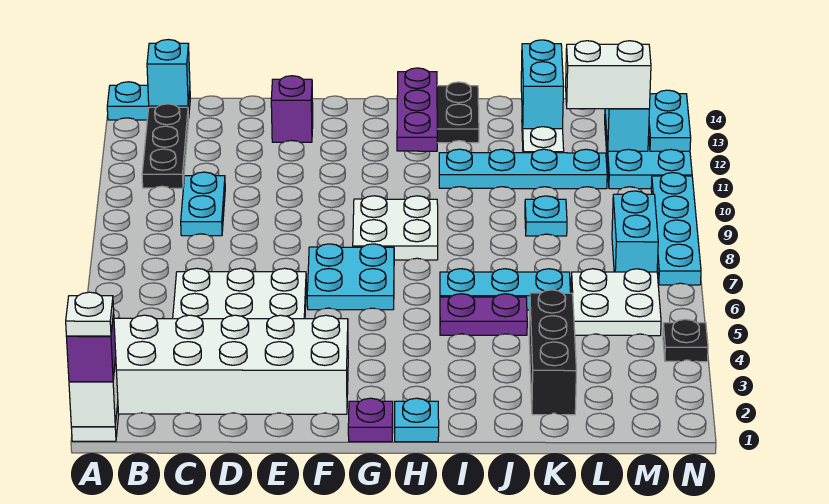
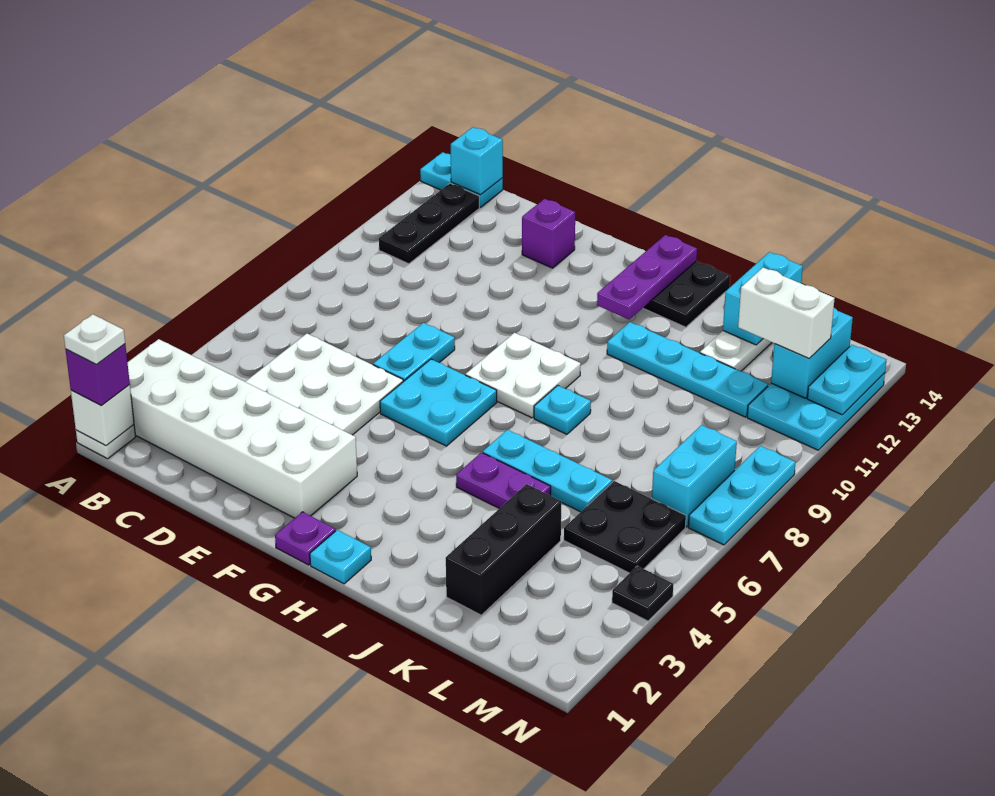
cyan 1x2 plate [181,172,225,236] -> cyan 1x2 plate moved to [373,323,455,382]
cyan 1x1 plate [525,196,567,236] -> cyan 1x1 plate moved to [534,385,591,434]
white 2x2 plate [571,269,661,336] -> black 2x2 plate [564,481,686,573]
cyan 1x4 plate [651,173,701,285] -> cyan 1x3 plate [688,446,796,545]

